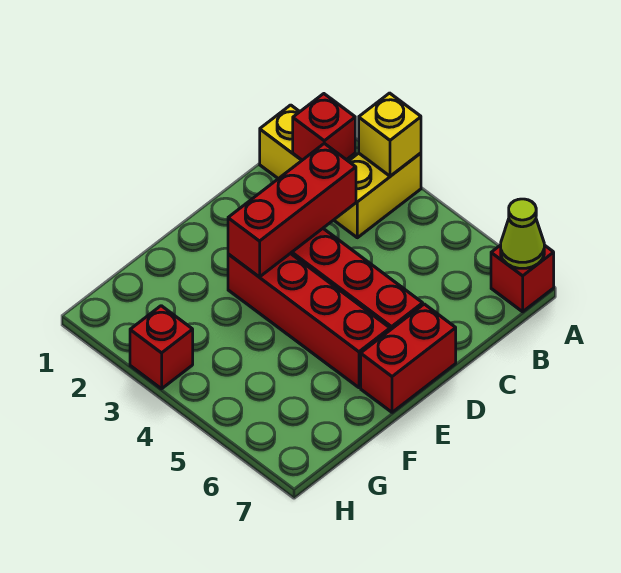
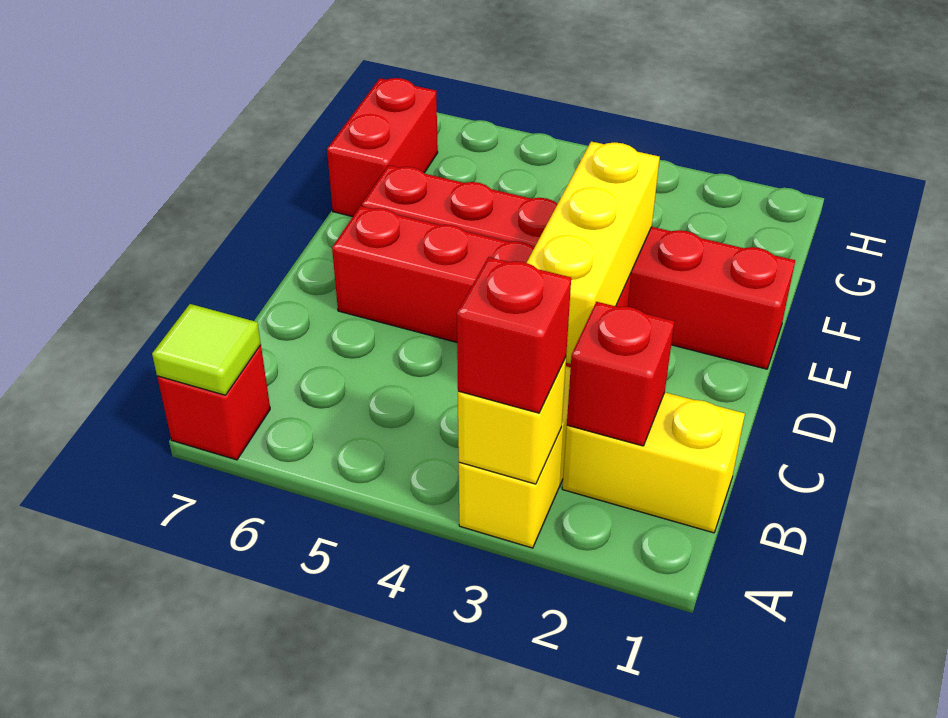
lime 1x1 cone [501,199,544,268] -> lime 1x1 tile [152,304,261,395]
red 1x3 brick [228,143,356,277] -> yellow 1x3 brick [527,141,660,364]
red 1x2 brick [361,304,456,412] -> red 1x2 brick moved to [327,78,438,217]
red 1x4 brick [228,254,390,388] -> red 1x6 brick [362,165,795,369]
red 1x1 brick [130,306,193,389] -> red 1x1 brick moved to [457,257,571,413]

